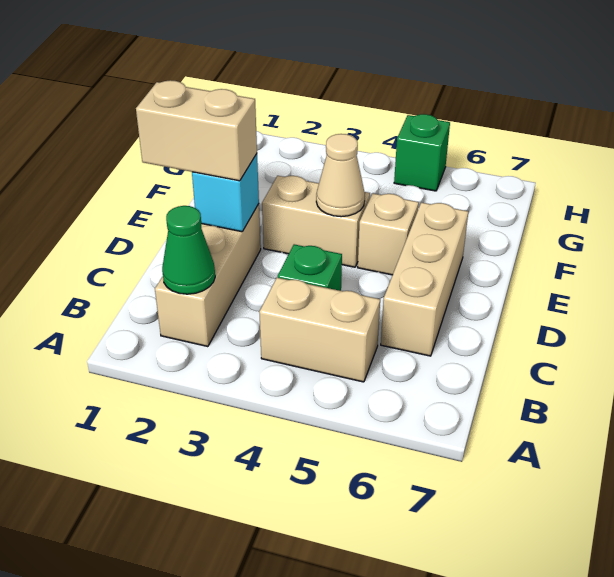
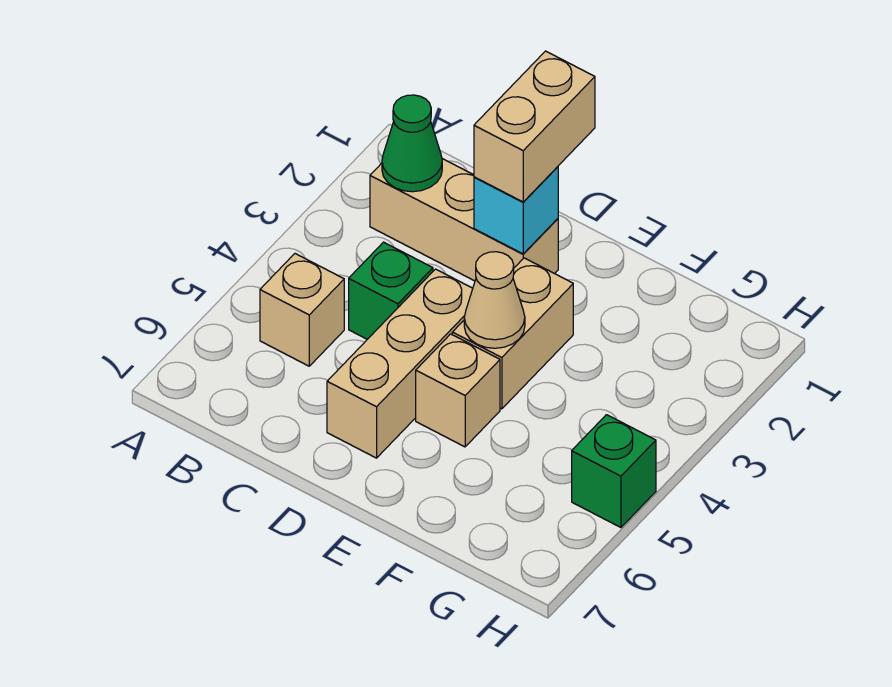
tan 1x2 brick [259,278,380,382] -> tan 1x1 brick [260,254,344,366]
tan 1x3 brick [381,202,468,356] -> tan 1x3 brick turned to [327,269,473,458]

